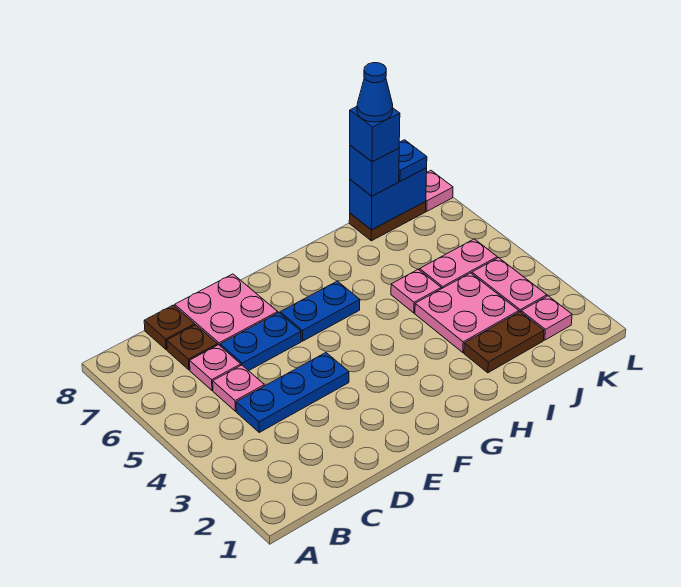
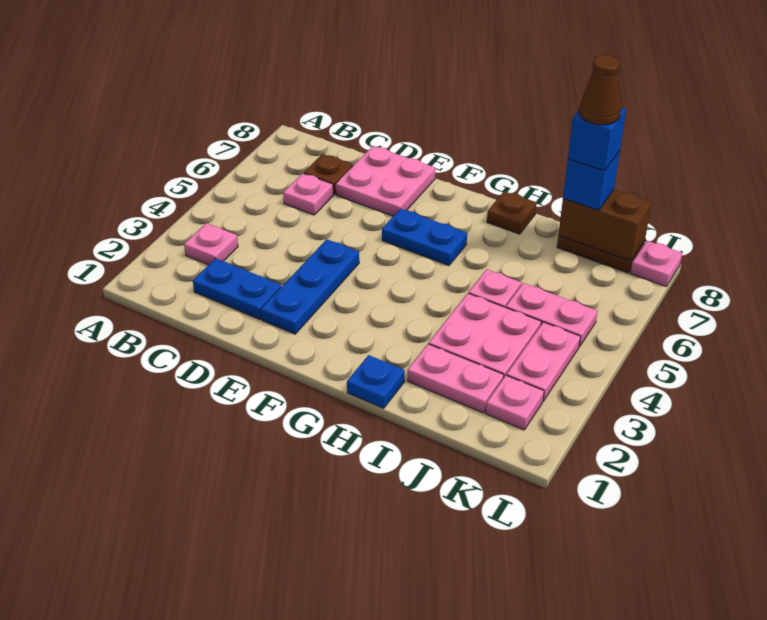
blue 1x3 plate [236,353,349,432] -> blue 1x3 plate turned to [261,239,359,334]
pink 1x1 plate [213,365,264,411] -> pink 1x1 plate moved to [184,223,238,265]
brown 1x1 plate [144,305,195,350] -> brown 1x1 plate moved to [487,191,537,234]
blue 1x2 plate [220,313,301,371] -> blue 1x2 plate moved to [193,258,281,319]
brown 1x2 plate [464,312,544,373] -> pink 1x2 plate [407,344,504,413]
blue 1x2 brick [350,168,427,230] -> brown 1x2 brick [558,190,652,261]
blue 1x1 cone [357,63,393,122] -> brown 1x1 cone [579,55,621,125]
blue 1x1 plate [399,140,427,181] -> blue 1x1 plate moved to [347,355,405,408]

